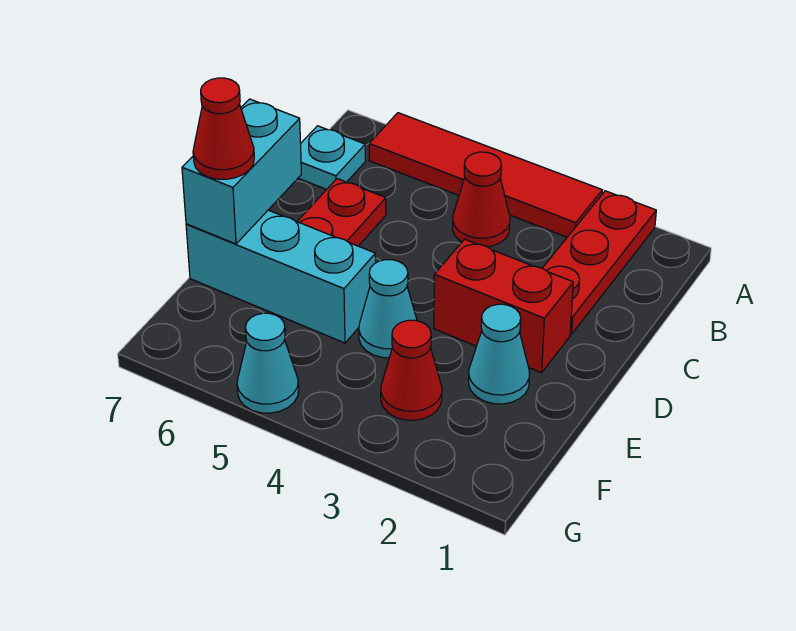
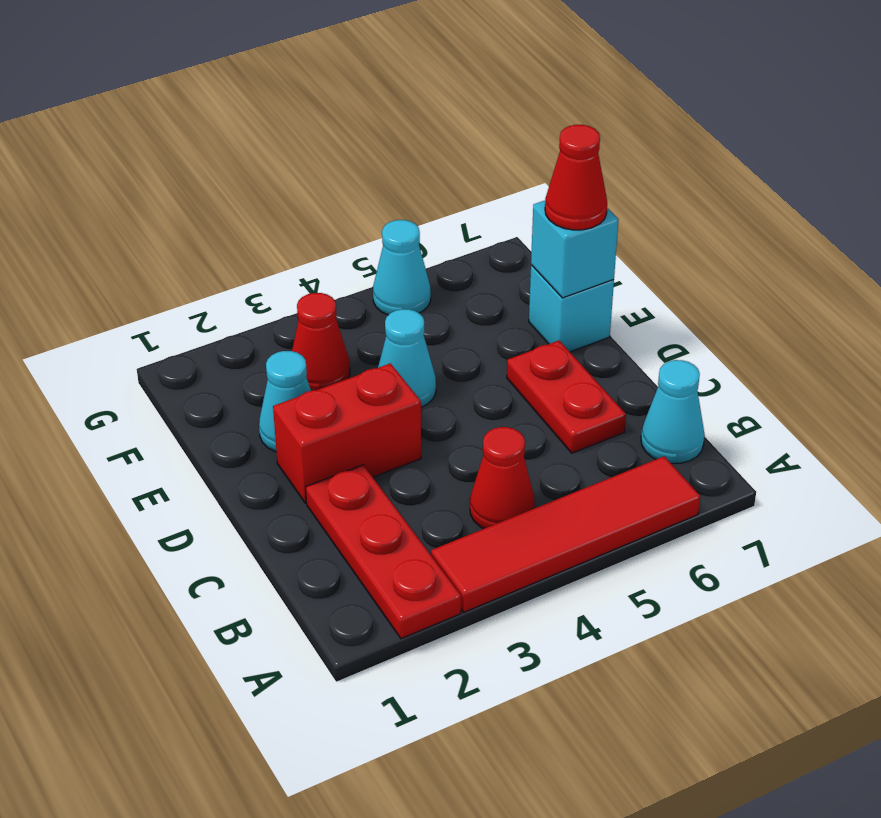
cyan 1x1 plate [299,126,365,190] -> cyan 1x1 cone [641,360,705,463]
cyan 1x2 brick [182,99,302,244] -> cyan 1x1 brick [531,201,619,298]
cyan 1x3 brick [186,210,376,343] -> cyan 1x1 brick [529,265,614,352]

